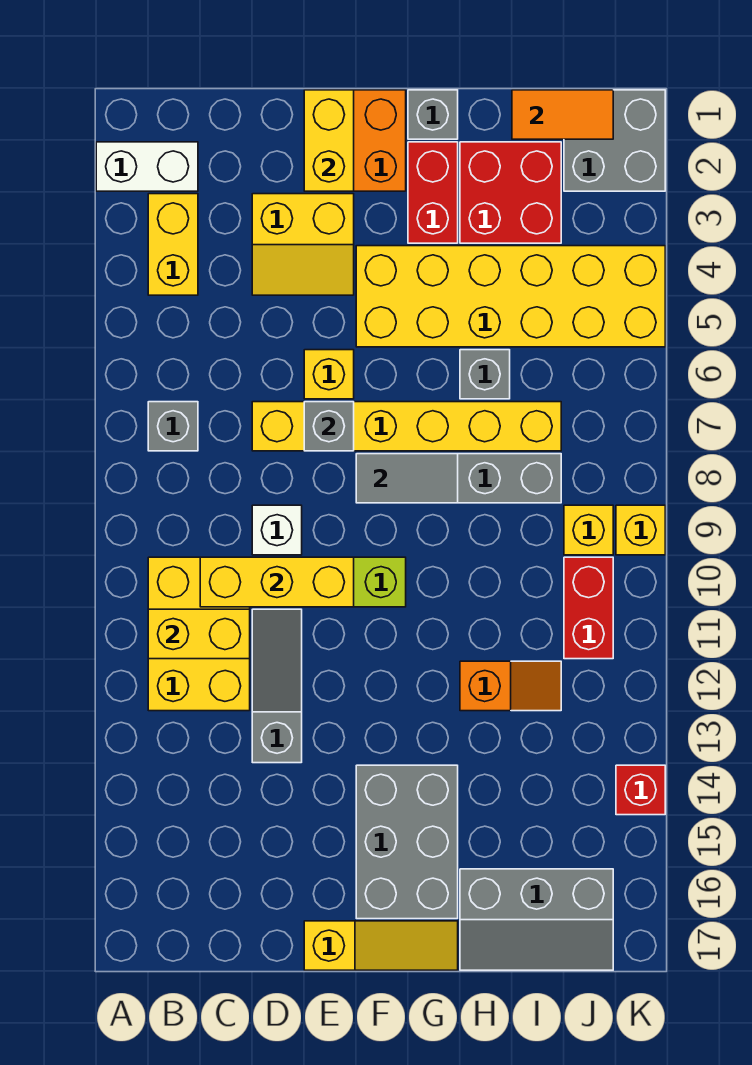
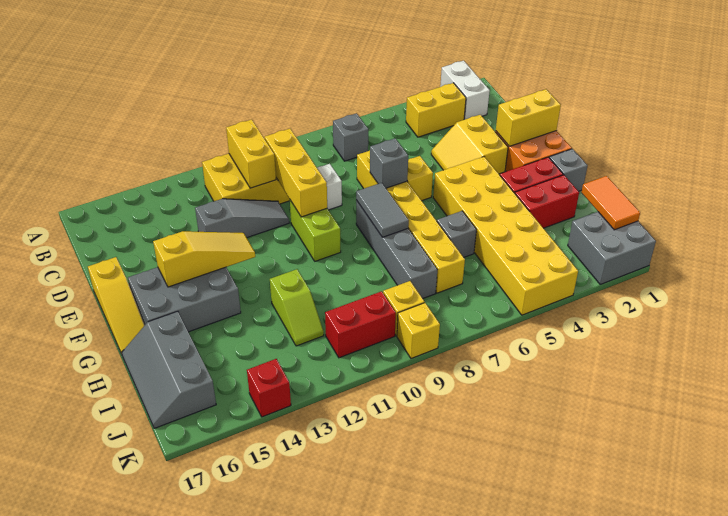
none -> yellow 1x3 slope [153,231,255,287]
red 2x2 brick [460,142,561,243] -> red 1x2 brick [515,175,579,228]
orange 1x2 slope [460,661,561,711] -> lime 1x2 slope [270,269,324,346]

